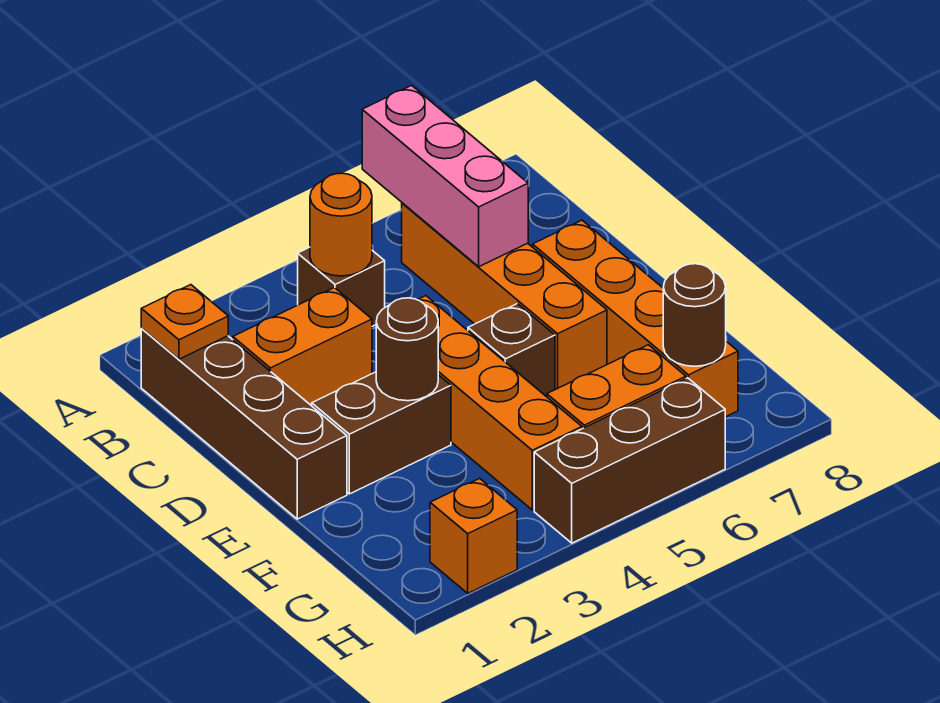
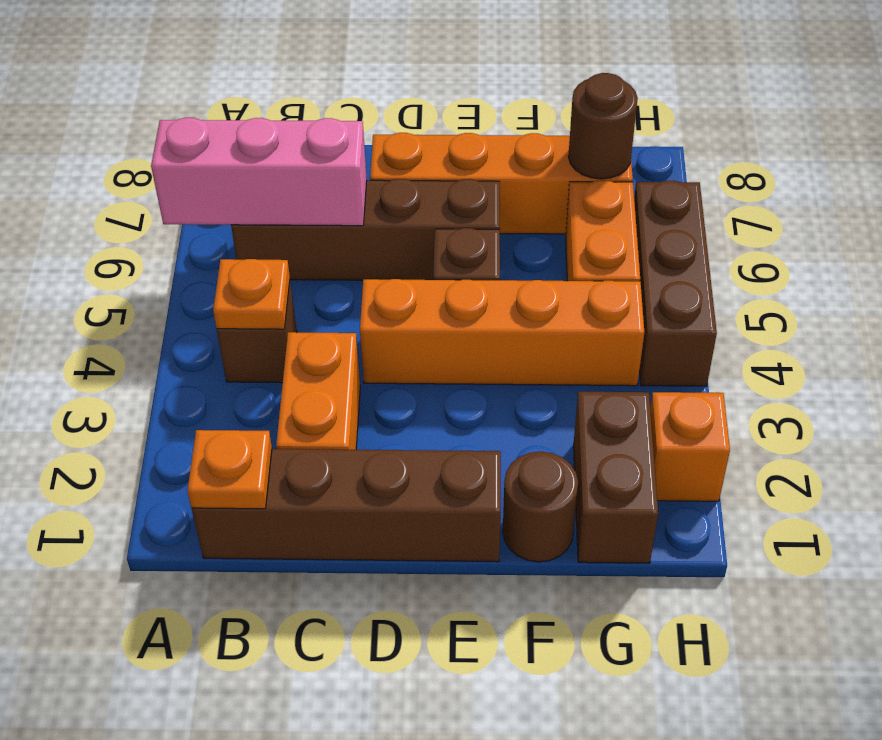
orange 1x1 round brick [310,173,372,276] -> orange 1x1 plate [213,259,290,329]
orange 1x4 brick [402,203,607,390] -> brown 1x4 brick [231,179,500,280]
brown 1x2 brick [312,372,451,494] -> brown 1x2 brick moved to [574,392,658,563]
brown 1x1 round brick [376,298,438,401] -> brown 1x1 round brick moved to [503,452,578,562]

